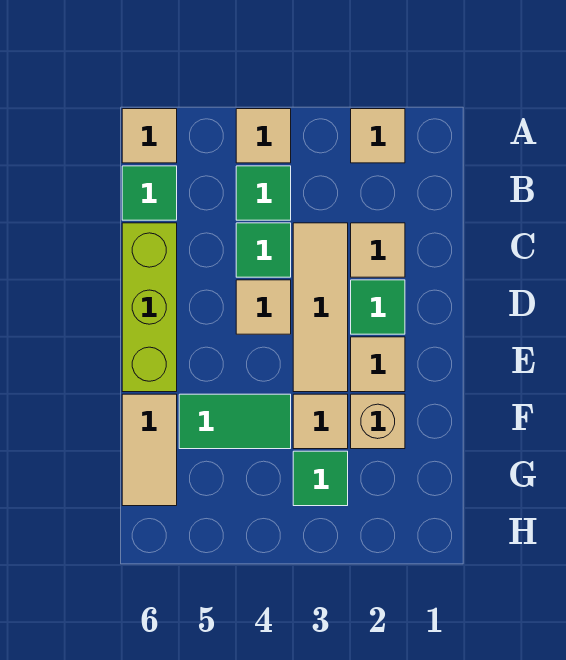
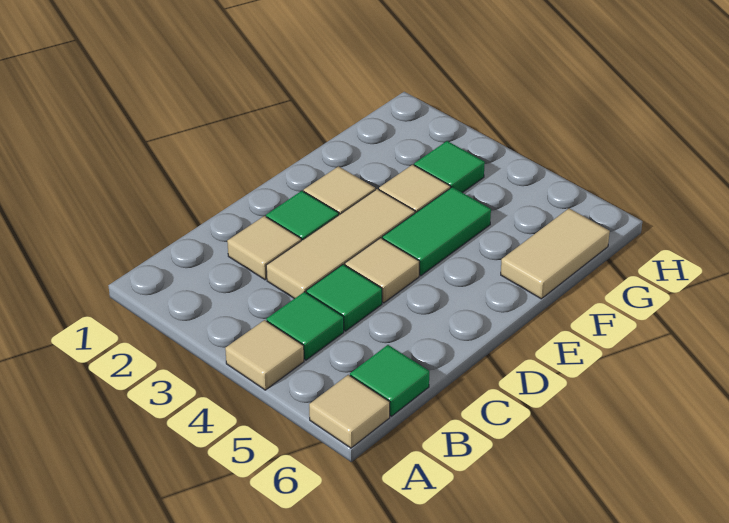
tan 1x1 tile [351,109,405,163] -> none
lime 1x3 brick [122,223,177,392] -> none
tan 1x1 brick [351,394,405,449] -> none
green 1x2 tile [179,394,291,449] -> green 1x2 tile turned to [382,187,491,276]

